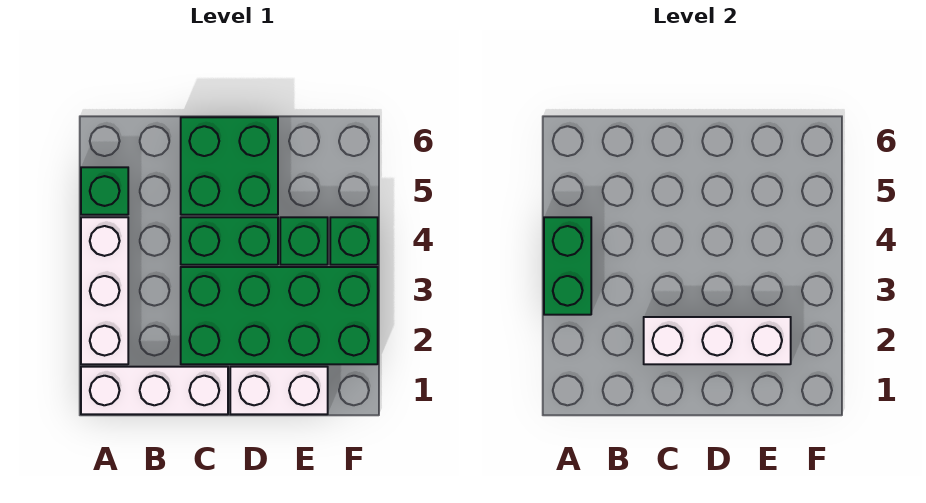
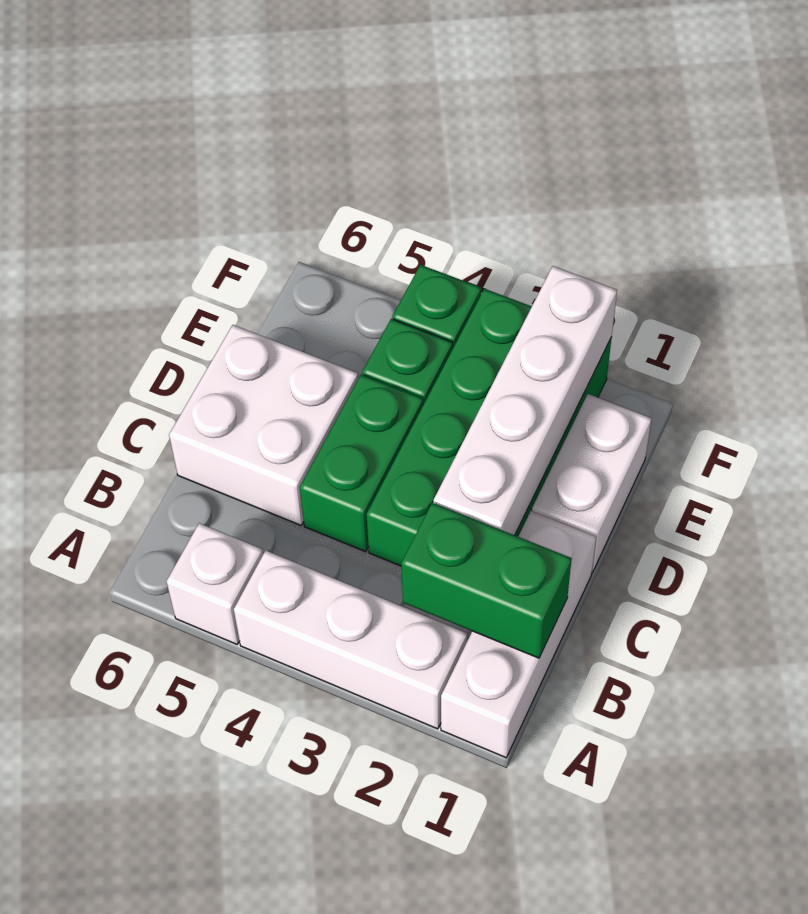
green 1x2 brick [544,217,591,315] -> green 1x2 brick moved to [401,503,572,658]
green 1x1 brick [81,167,128,215] -> white 1x1 brick [167,523,263,644]
white 1x3 brick [644,317,791,364] -> white 1x4 brick [434,266,617,535]
green 2x2 brick [181,117,278,215] -> white 2x2 brick [169,325,358,525]

